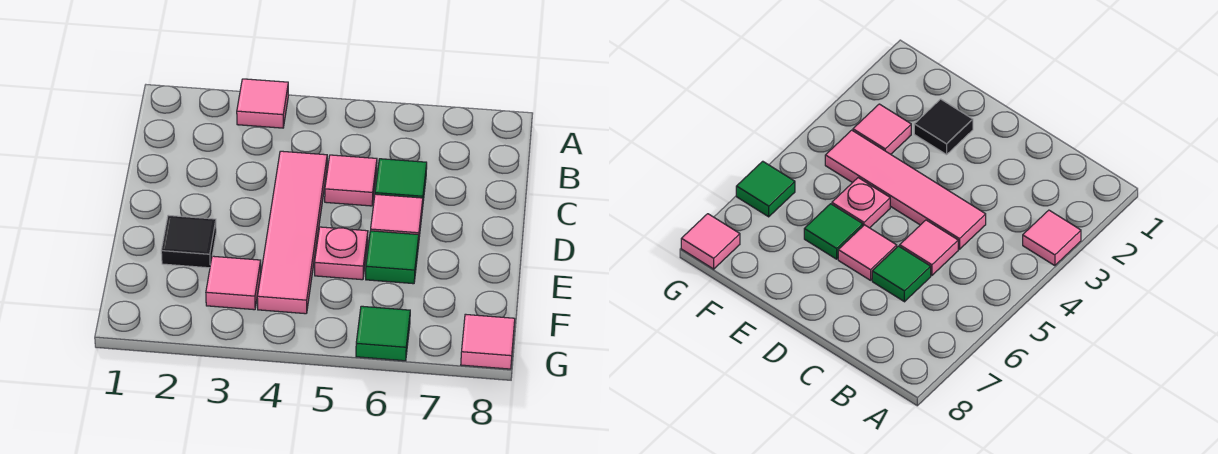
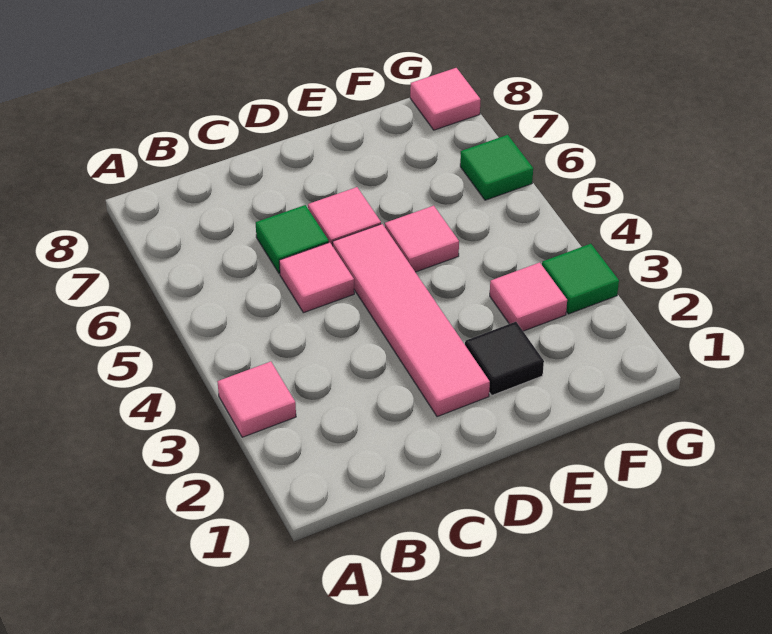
pink 1x4 tile [257,151,327,314] -> pink 1x4 tile turned to [333,224,490,417]
pink 1x1 plate [315,227,368,280] -> pink 1x1 tile [385,206,459,272]
green 1x1 tile [366,231,419,284] -> green 1x1 tile moved to [542,244,619,314]

